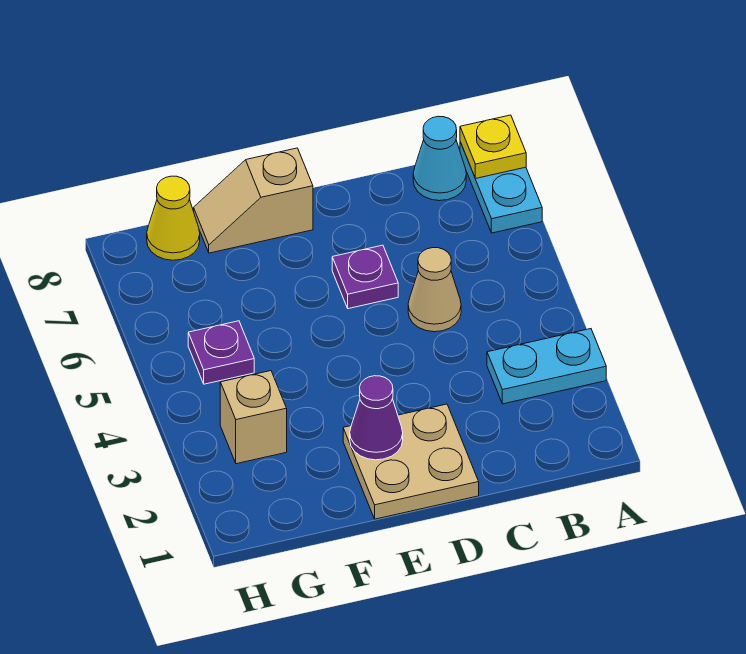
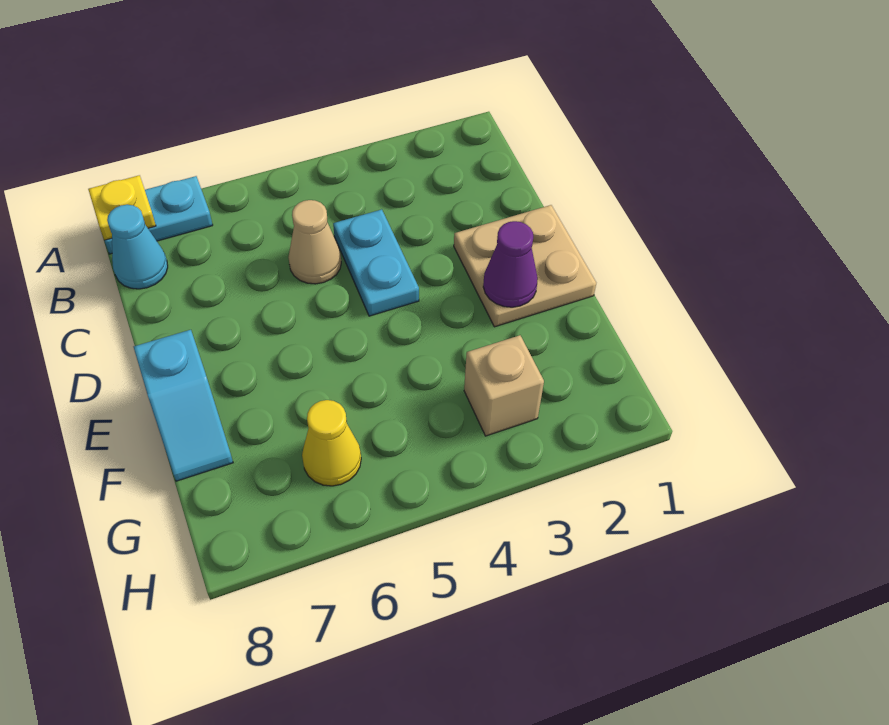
cyan 1x2 plate [487,329,606,404] -> cyan 1x2 plate moved to [333,209,419,316]
purple 1x1 plate [332,245,398,309] -> none
tan 1x2 slope [194,148,313,253] -> cyan 1x2 slope [134,330,233,481]
purple 1x1 plate [188,321,254,384] -> none
yellow 1x1 cone [147,176,200,260] -> yellow 1x1 cone moved to [302,400,361,486]

